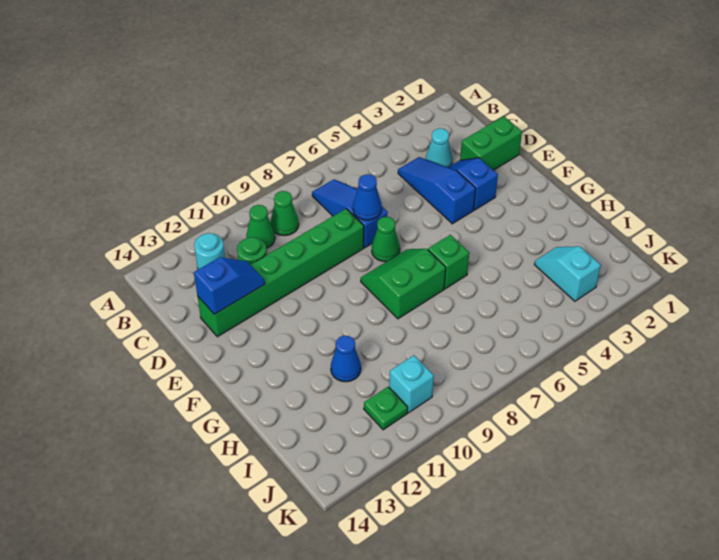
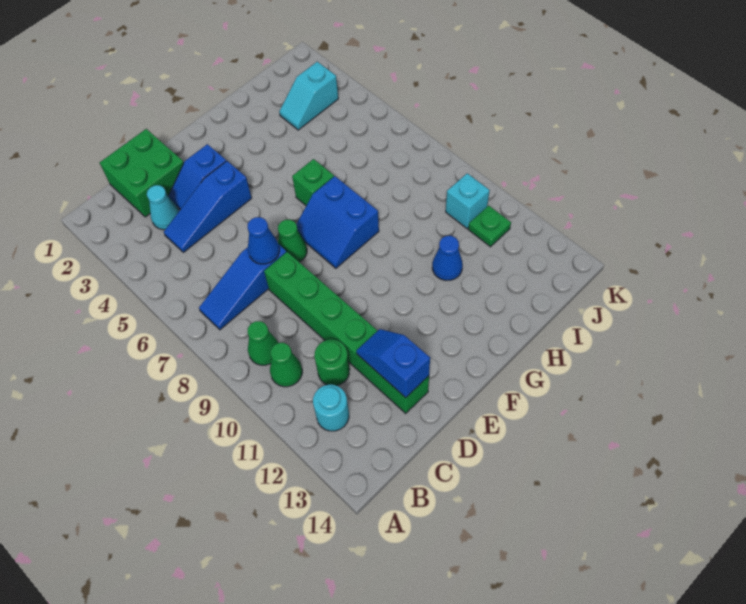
green 1x2 brick [460,116,522,170] -> green 2x2 brick [100,129,184,217]
green 2x2 slope [361,249,446,319] -> blue 2x2 slope [296,176,379,268]

